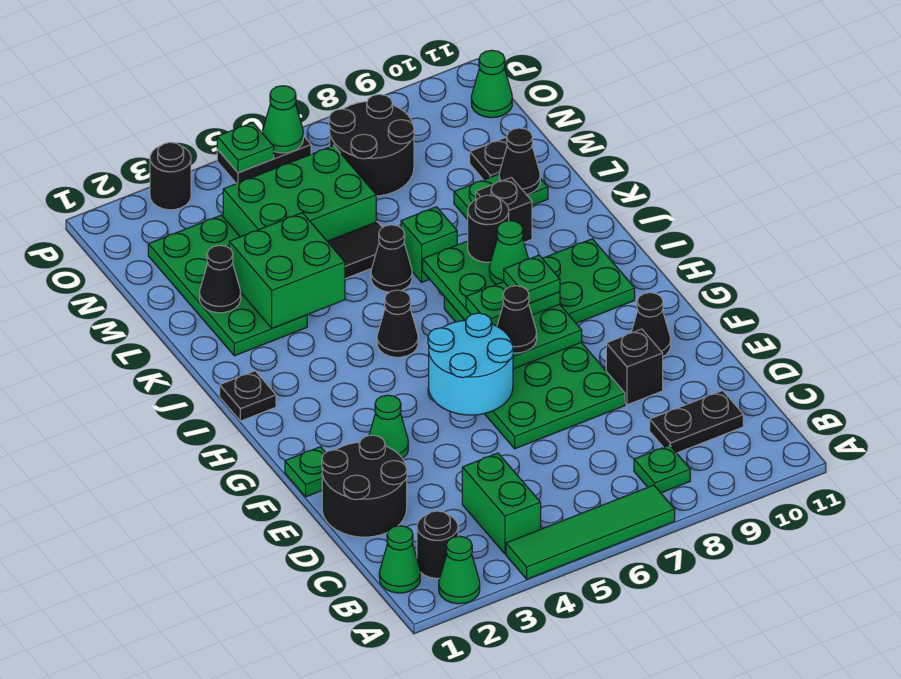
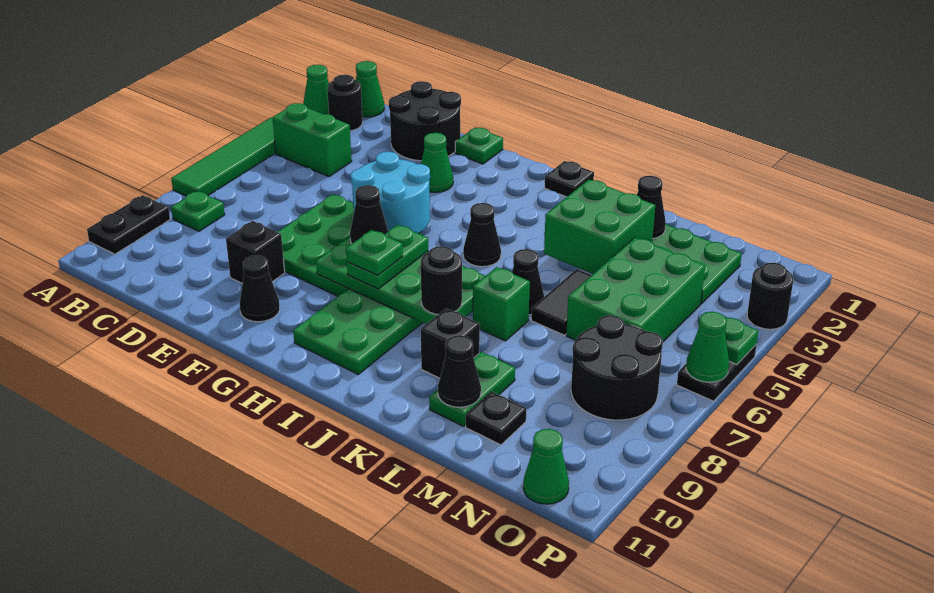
black 1x2 plate [650,391,743,453] -> black 1x2 plate moved to [87,195,170,254]
green 1x1 cone [489,221,528,284] -> none

